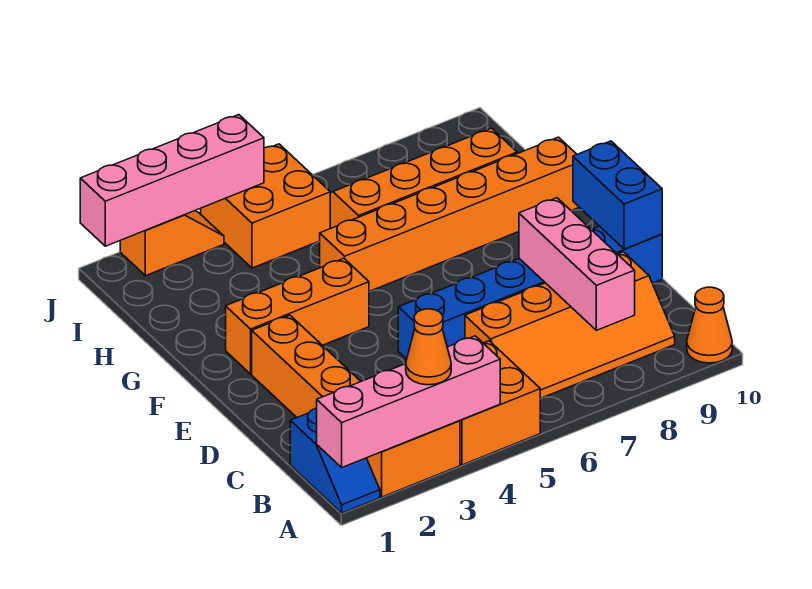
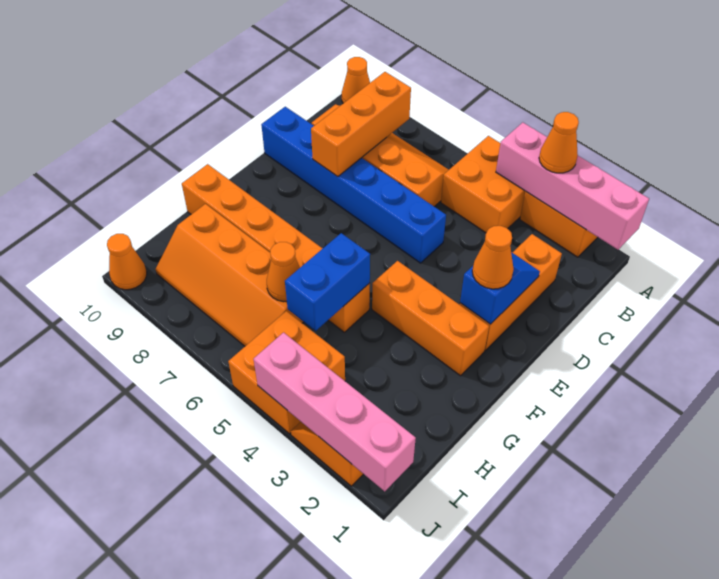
blue 1x2 slope [290,408,380,513] -> blue 1x2 slope moved to [460,252,540,324]
pink 1x3 brick [519,198,635,330] -> orange 1x3 brick [311,72,411,177]
blue 1x2 brick [573,141,662,249] -> blue 1x2 brick moved to [285,233,370,331]
none -> orange 1x1 cone [472,226,514,289]
none -> orange 1x1 cone [267,242,300,302]
none -> orange 1x1 cone [107,234,147,290]

